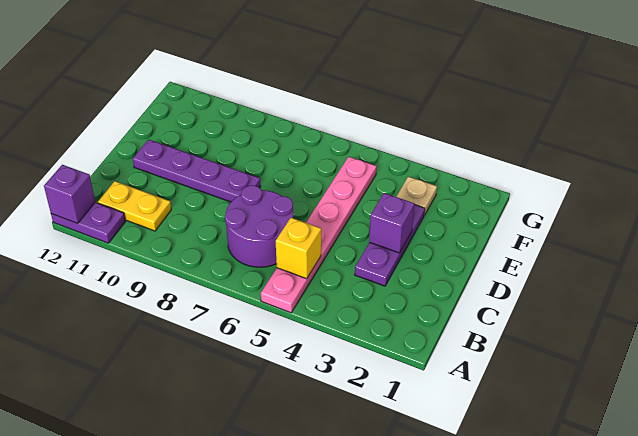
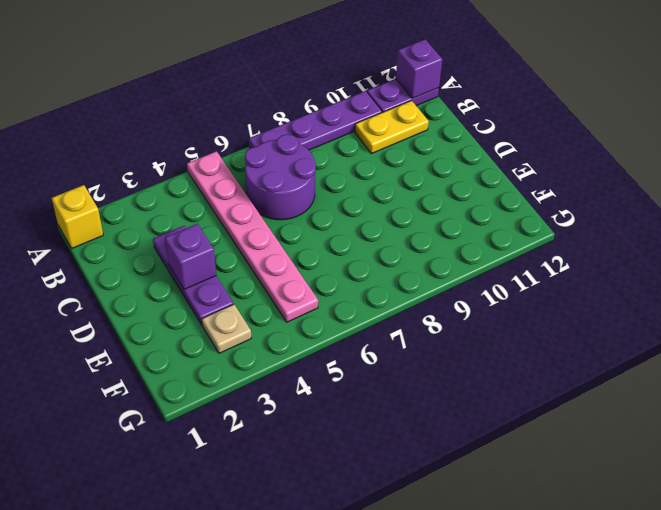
yellow 1x1 brick [276,218,321,279] -> yellow 1x1 brick moved to [52,185,103,248]
purple 1x4 plate [133,140,261,202] -> purple 1x4 plate moved to [249,91,382,150]

